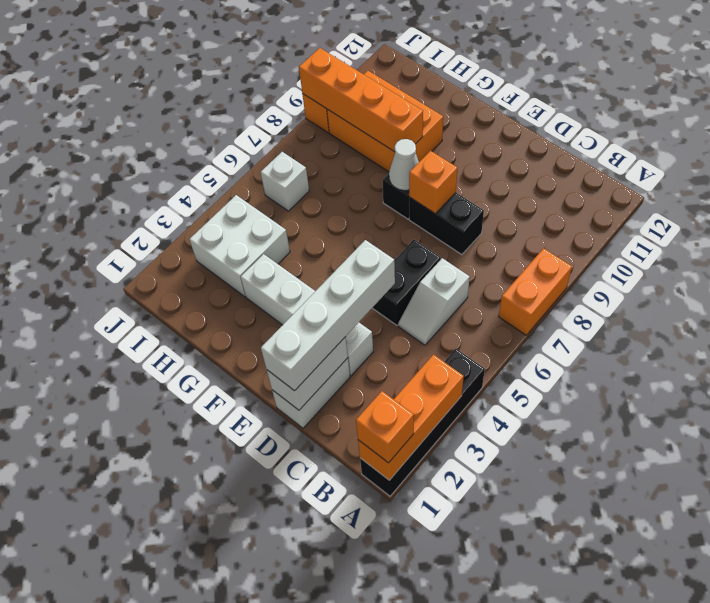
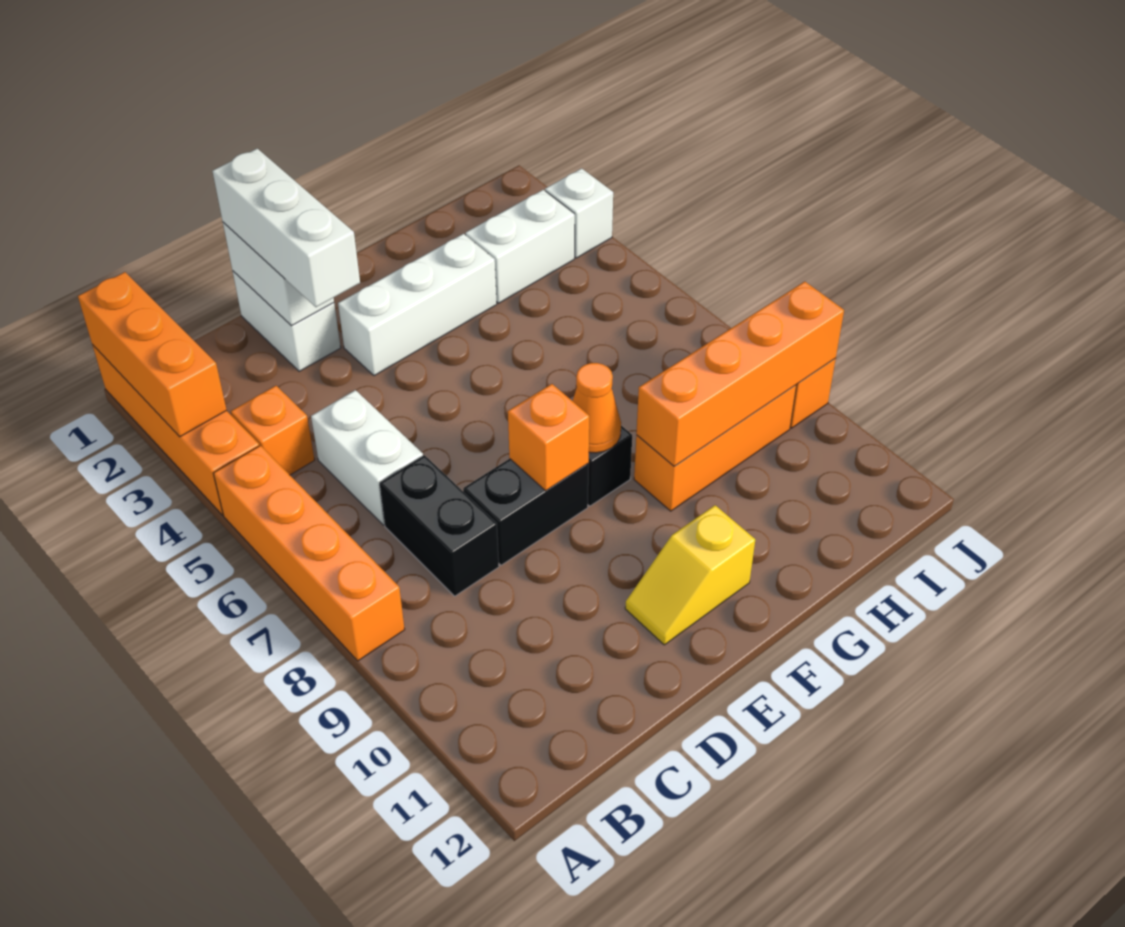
black 1x4 brick [360,349,485,496] -> orange 1x4 brick [93,346,259,515]
orange 1x1 brick [356,391,414,463] -> orange 1x1 brick moved to [231,386,315,475]
orange 1x2 brick [499,248,572,335] -> orange 1x4 brick [213,445,405,661]
white 1x2 slope [398,258,470,345] -> white 1x2 brick [311,390,423,525]
white 1x4 brick [261,240,395,391] -> white 1x3 brick [213,149,360,307]
white 1x4 brick [241,254,373,376] -> white 1x3 brick [338,234,497,376]
black 1x2 brick [373,240,441,325] -> black 1x2 brick moved to [380,455,499,596]
none -> yellow 1x2 slope [625,505,755,645]
white 1x1 cone [389,139,419,191] -> orange 1x1 cone [573,363,621,453]
orange 2x3 brick [327,71,443,172] -> orange 1x3 brick [634,385,796,511]
white 2x2 brick [190,195,290,297] -> white 1x2 brick [466,190,575,303]
white 1x1 brick [261,152,309,211] -> white 1x1 brick moved to [545,168,613,258]

